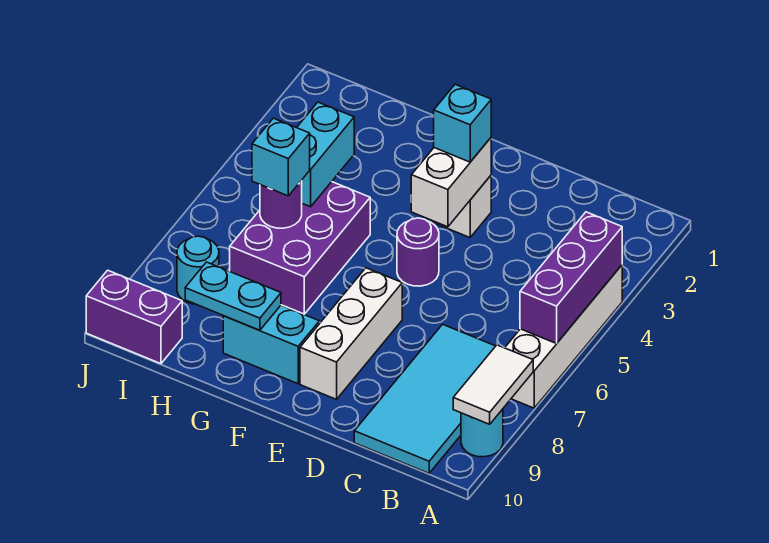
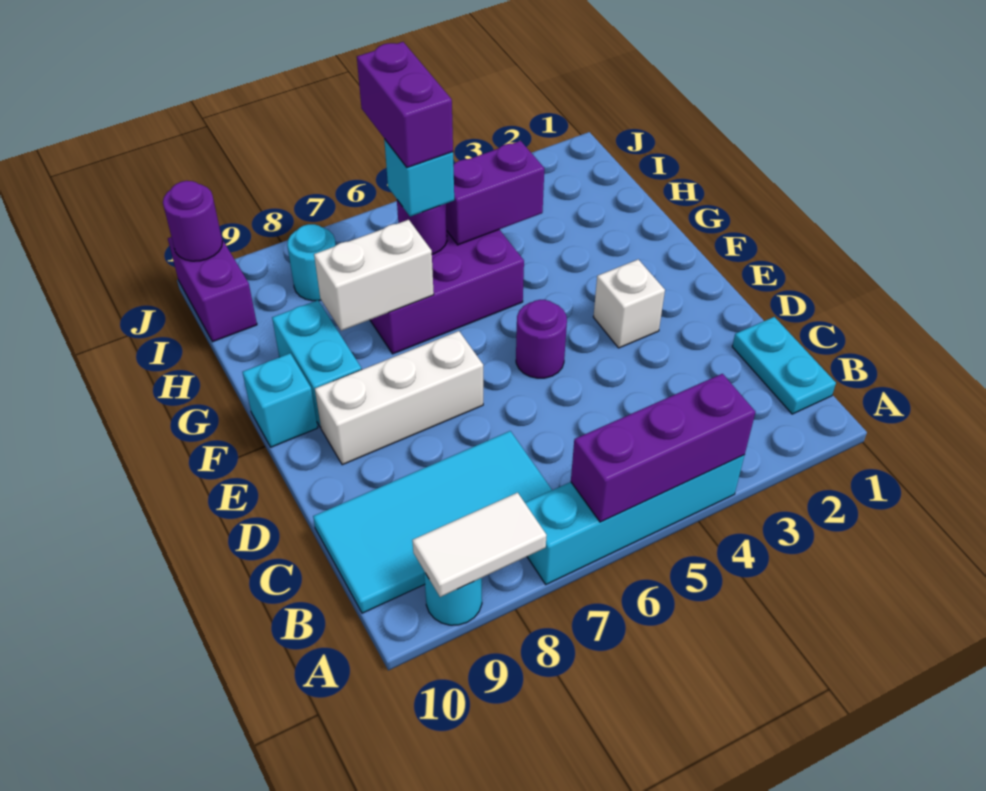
white 1x4 brick [505,265,622,408] -> cyan 1x4 brick [525,455,744,584]
white 1x2 brick [411,138,491,227] -> white 1x2 brick moved to [314,220,434,331]
cyan 1x1 brick [434,85,491,162] -> cyan 1x1 brick moved to [243,353,318,447]
cyan 1x2 plate [185,262,281,330] -> cyan 1x2 plate moved to [732,317,836,414]
cyan 1x2 brick [297,102,354,207] -> purple 1x2 brick [446,141,544,245]
none -> purple 1x2 brick [357,42,453,168]
none -> purple 1x1 round brick [163,181,222,261]

